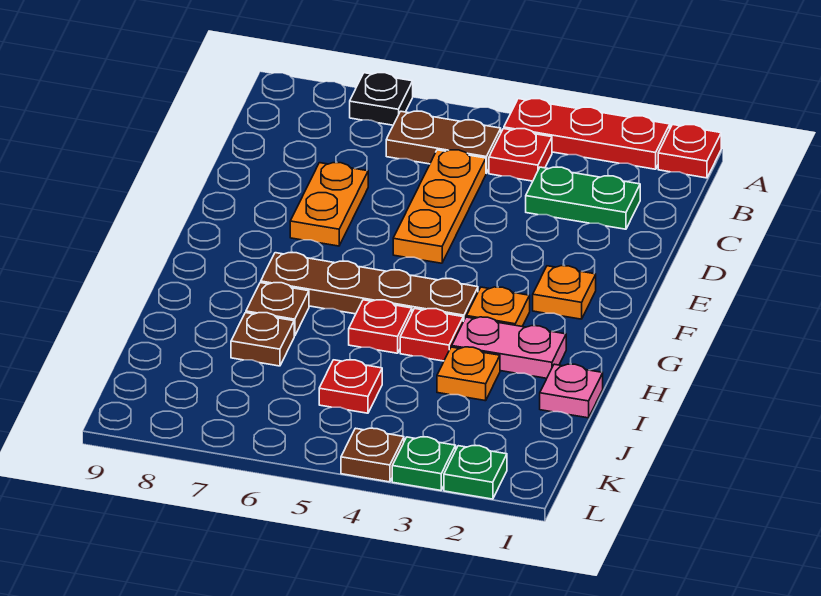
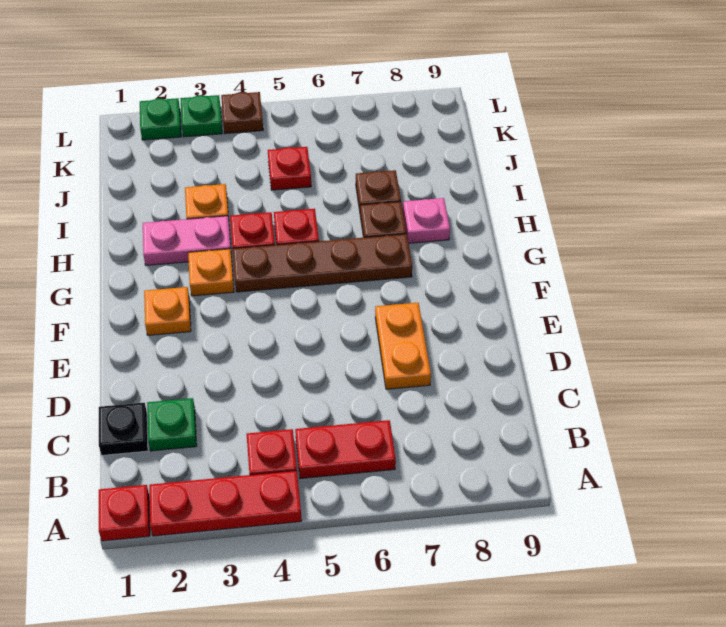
black 1x1 plate [350,73,413,125] -> black 1x1 plate moved to [99,403,148,455]
brown 1x2 plate [386,111,501,173] -> red 1x2 plate [295,420,396,478]
green 1x2 plate [526,167,640,229] -> green 1x1 plate [147,398,197,451]
orange 1x3 plate [393,150,486,263] -> none
pink 1x1 plate [540,364,603,418] -> pink 1x1 plate moved to [403,198,450,243]

